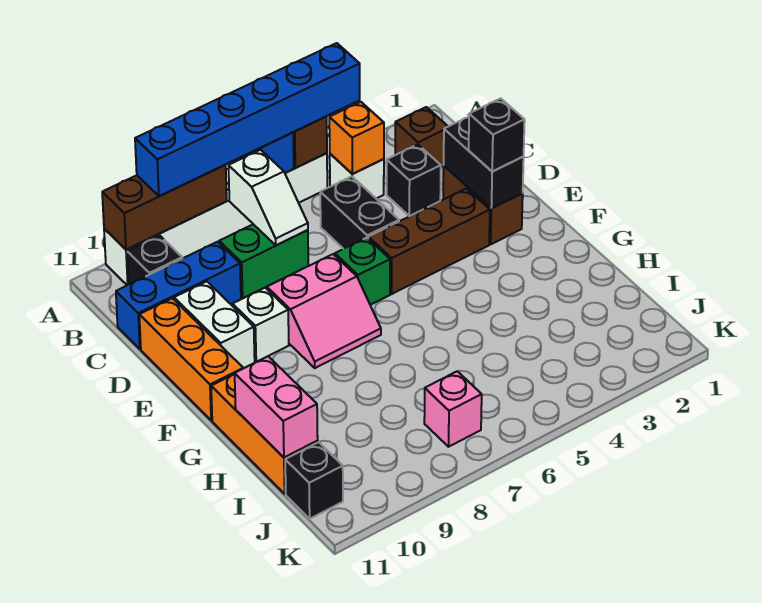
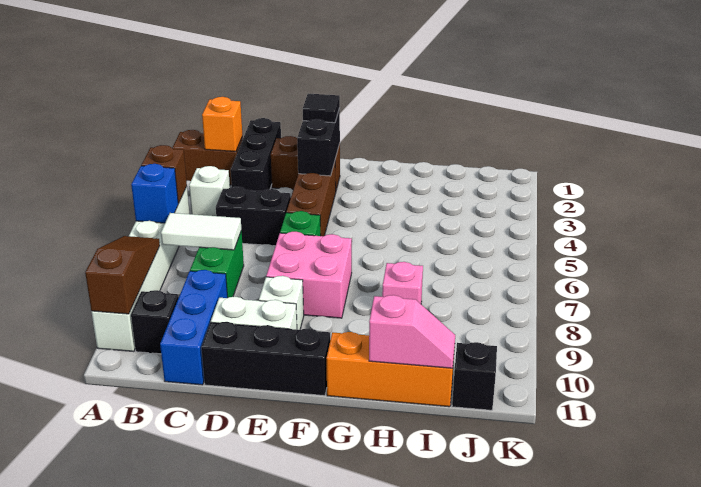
blue 1x6 brick [135,43,360,196] -> none
brown 1x3 brick [102,165,227,250] -> brown 1x3 slope [85,236,160,314]
brown 1x1 brick [395,107,448,167] -> brown 1x2 brick [173,130,243,185]
orange 1x1 brick [329,102,384,174] -> orange 1x1 brick moved to [202,97,242,152]
white 1x2 slope [228,150,308,245] -> white 1x2 tile [161,213,241,250]
black 1x1 brick [387,144,441,216] -> black 1x3 brick [231,118,281,191]
black 1x2 brick [444,117,524,208] -> black 1x2 brick turned to [297,108,340,176]
orange 1x3 brick [139,298,243,420] -> black 1x3 brick [201,322,330,396]
black 1x1 brick [469,98,525,172] -> black 1x1 tile [303,94,340,123]
pink 2x2 slope [267,254,381,368] -> pink 2x2 brick [266,232,352,318]
pink 1x2 brick [235,356,318,458] -> pink 1x2 slope [369,295,455,368]
pink 1x1 brick [424,371,482,447] -> pink 1x1 brick moved to [382,262,423,304]

